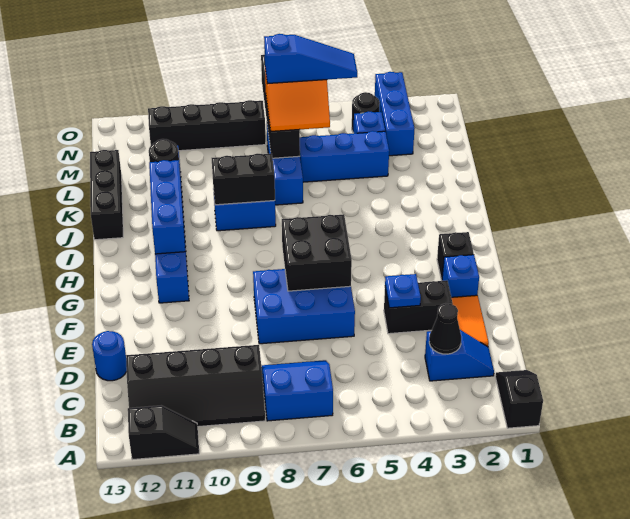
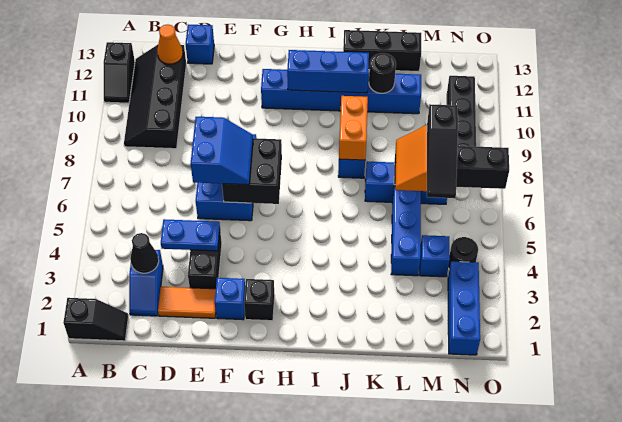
blue 2x2 slope [262,360,333,421] -> blue 2x2 slope moved to [191,117,253,185]
none -> orange 1x1 cone [157,24,183,64]
blue 1x1 round brick [92,331,127,381] -> blue 1x1 brick [185,25,214,64]
blue 1x1 plate [385,274,421,308] -> blue 1x2 plate [161,219,220,251]
black 1x2 brick [212,154,275,205] -> orange 1x2 brick [339,96,368,160]
blue 1x3 brick [375,72,415,156] -> blue 1x3 brick turned to [448,261,480,355]
blue 1x3 slope [264,34,357,84] -> black 1x3 slope [427,104,458,198]

